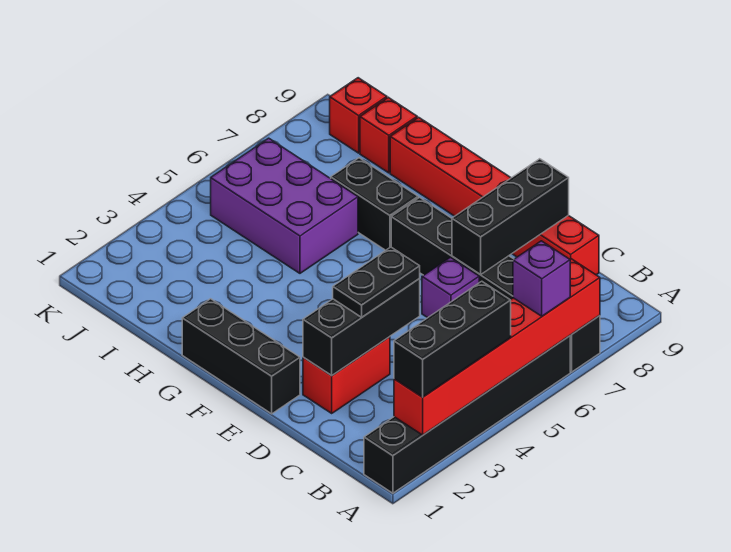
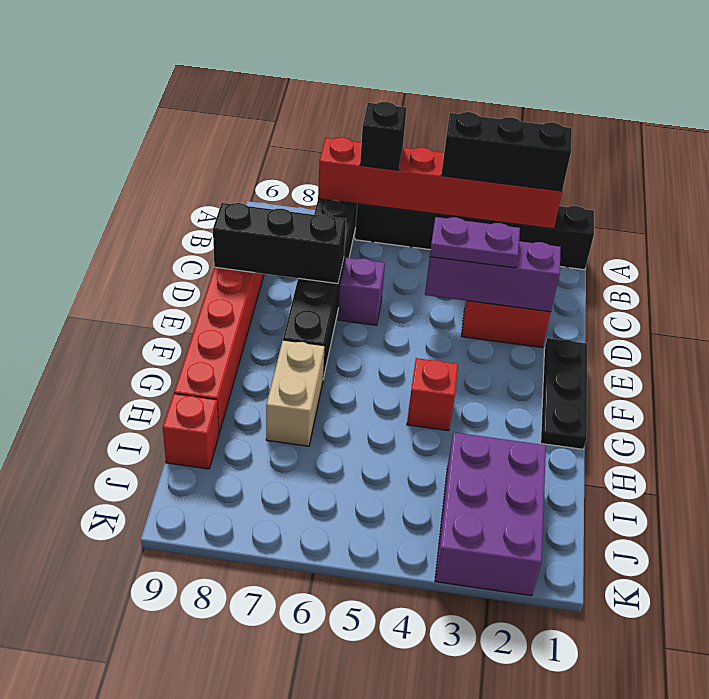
purple 1x1 brick [513,241,570,316] -> black 1x1 brick [360,102,407,170]
black 1x3 brick [303,278,420,376] -> purple 1x3 brick [425,241,561,312]
black 1x2 plate [333,247,420,317] -> purple 1x2 plate [430,217,520,268]
black 1x3 brick [182,299,300,414] -> black 1x3 plate [541,338,587,449]
black 1x2 brick [331,158,418,250] -> tan 1x2 brick [266,340,325,446]
purple 2x3 brick [211,138,358,273] -> purple 2x3 brick moved to [435,433,546,596]
red 1x1 brick [330,78,387,153] -> red 1x1 brick moved to [407,358,458,431]

